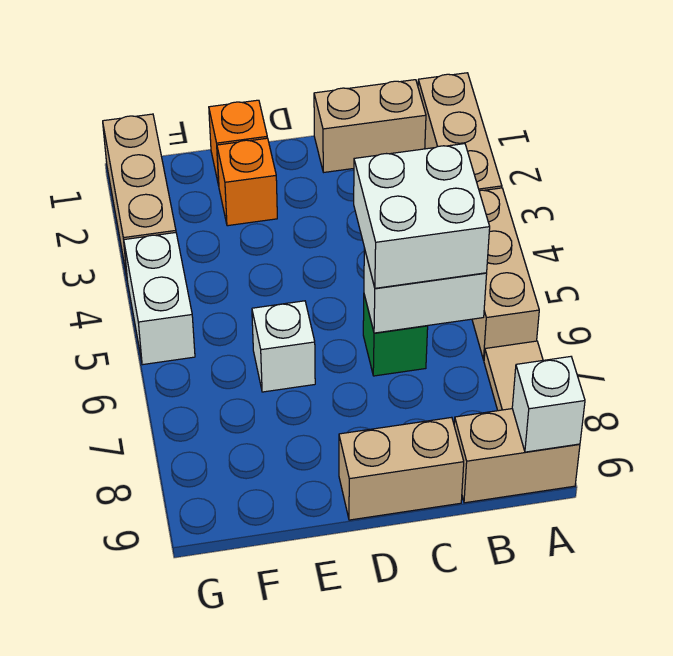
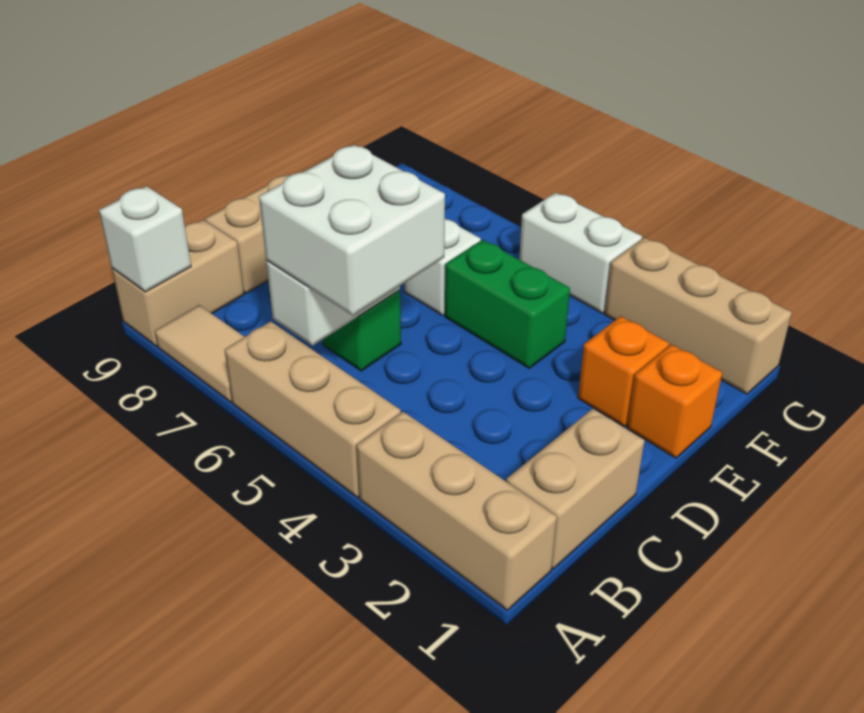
none -> green 1x2 brick [445,240,570,368]

